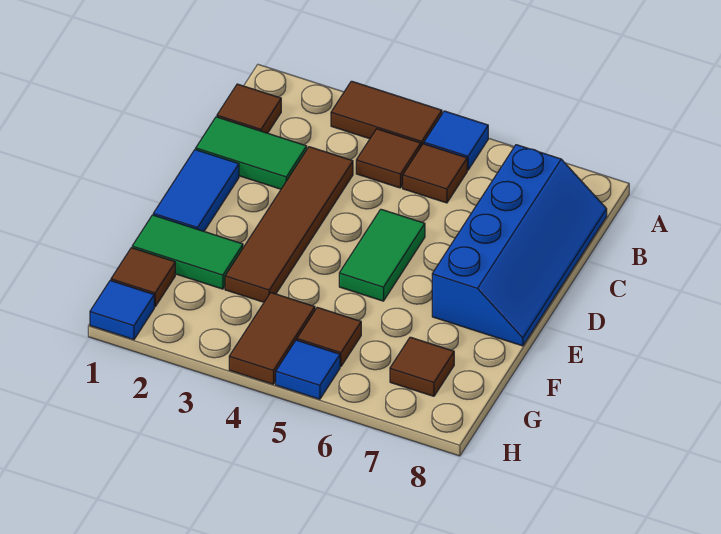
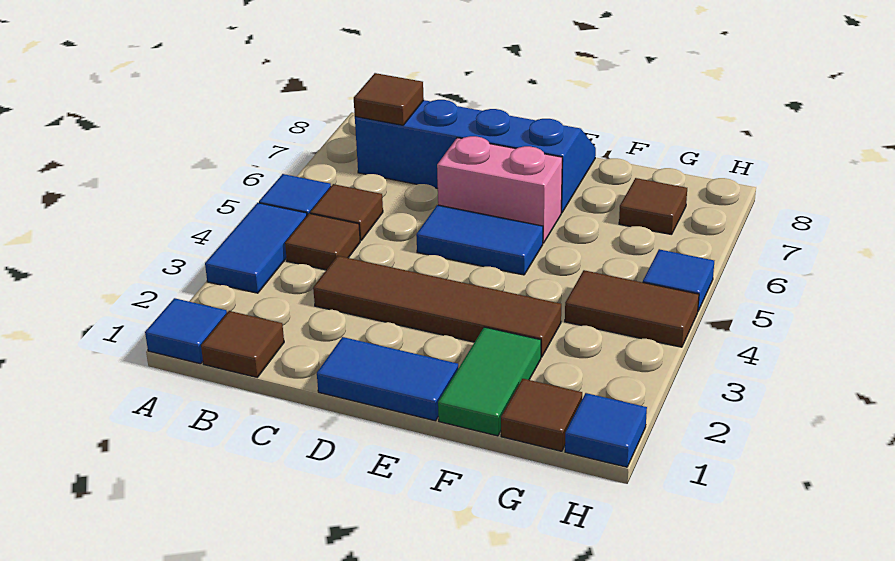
none -> blue 1x1 tile [145,298,227,364]
brown 1x2 tile [331,81,442,146] -> blue 1x2 tile [205,203,307,293]
green 1x2 tile [196,117,307,189] -> none
green 1x2 tile [339,209,425,301] -> blue 1x2 tile [416,205,543,275]
none -> pink 1x2 brick [437,136,562,243]
brown 1x1 tile [297,307,361,367] -> brown 1x1 tile moved to [354,73,424,125]

